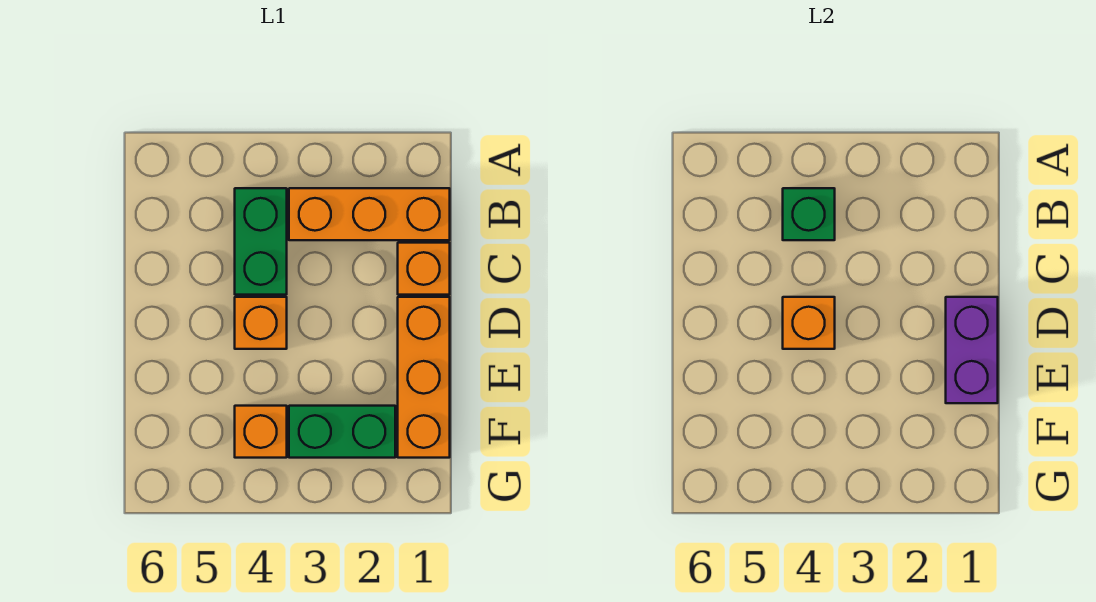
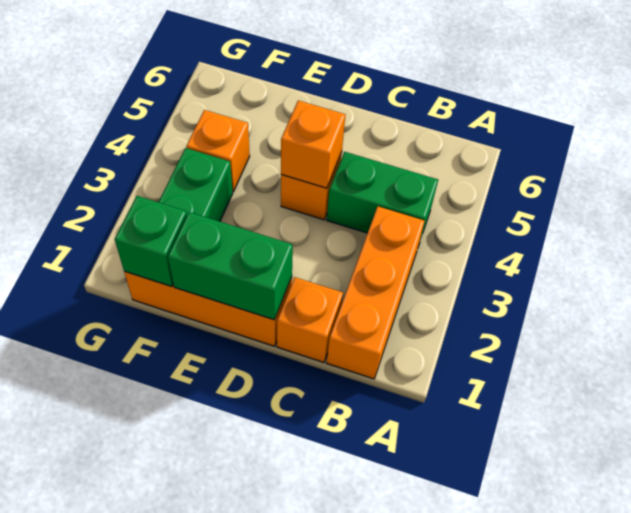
green 1x1 brick [783,188,835,240] -> green 1x1 brick moved to [115,196,187,286]
purple 1x2 brick [946,297,998,403] -> green 1x2 brick [168,212,293,320]

